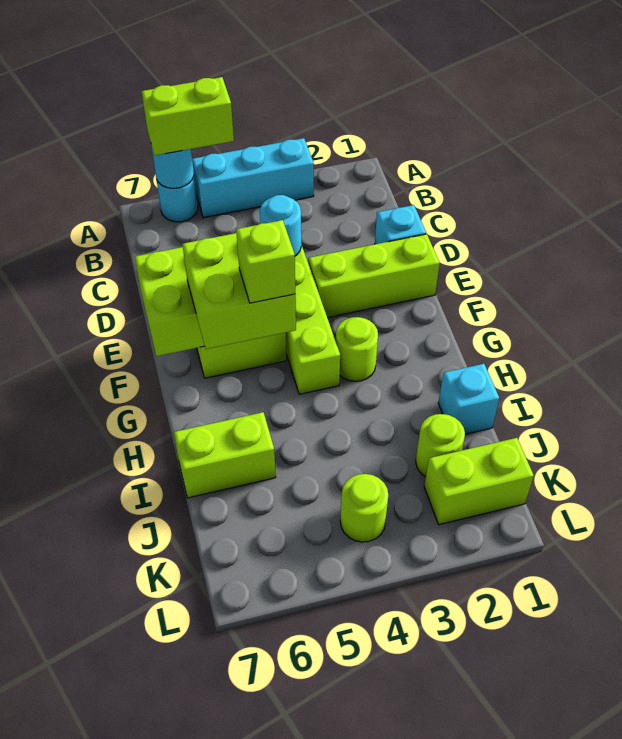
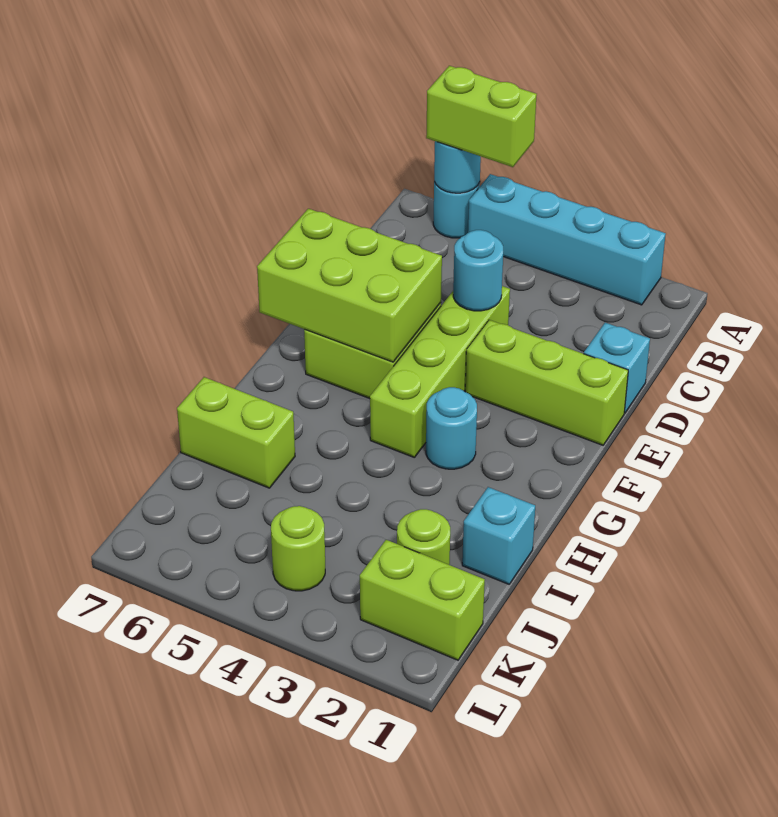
cyan 1x3 brick [192,138,314,218] -> cyan 1x4 brick [468,174,666,305]
lime 2x2 brick [182,233,296,349] -> none
lime 1x1 round brick [336,317,378,381] -> cyan 1x1 round brick [426,387,477,469]
lime 1x1 brick [236,220,295,303] -> none

